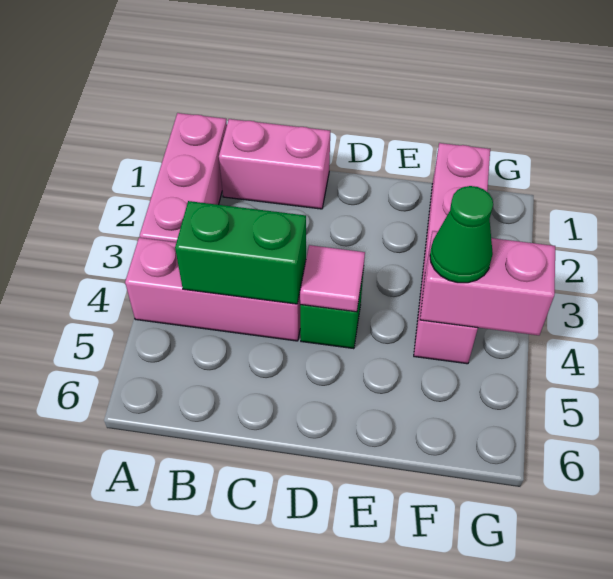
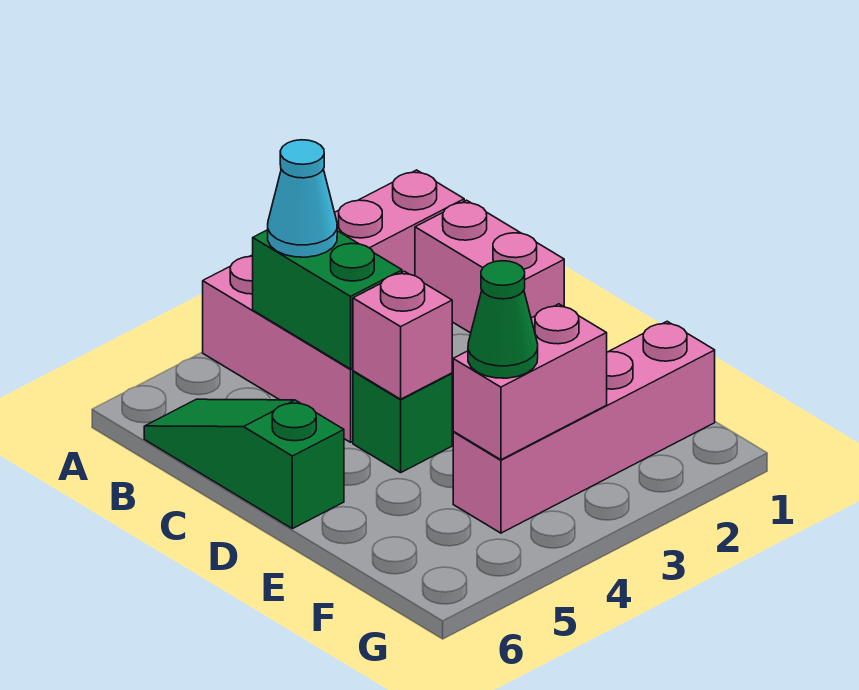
none -> cyan 1x1 cone [268,140,337,257]
none -> green 1x3 slope [144,399,344,529]
pink 1x1 tile [300,245,365,312] -> pink 1x1 brick [353,271,452,399]
pink 1x2 brick [420,231,555,335] -> pink 1x2 brick turned to [453,304,607,460]

